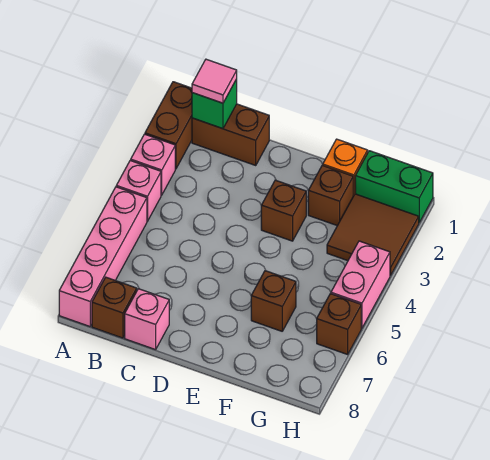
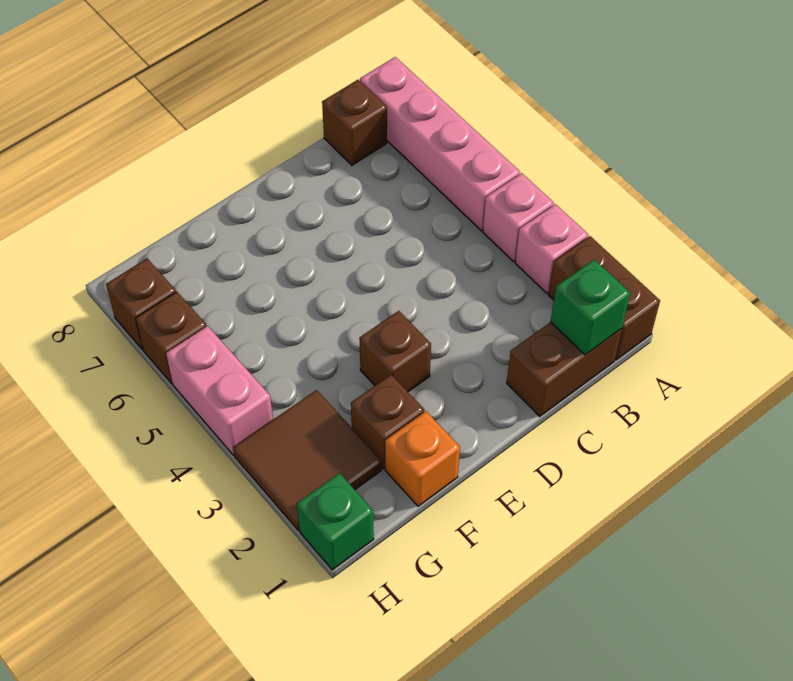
pink 1x1 tile [192,59,237,103] -> none
pink 1x1 brick [125,289,169,350] -> none
brown 1x1 brick [251,271,296,331] -> brown 1x1 brick moved to [106,259,176,350]
green 1x2 brick [355,151,433,222] -> green 1x1 brick [297,473,374,570]

